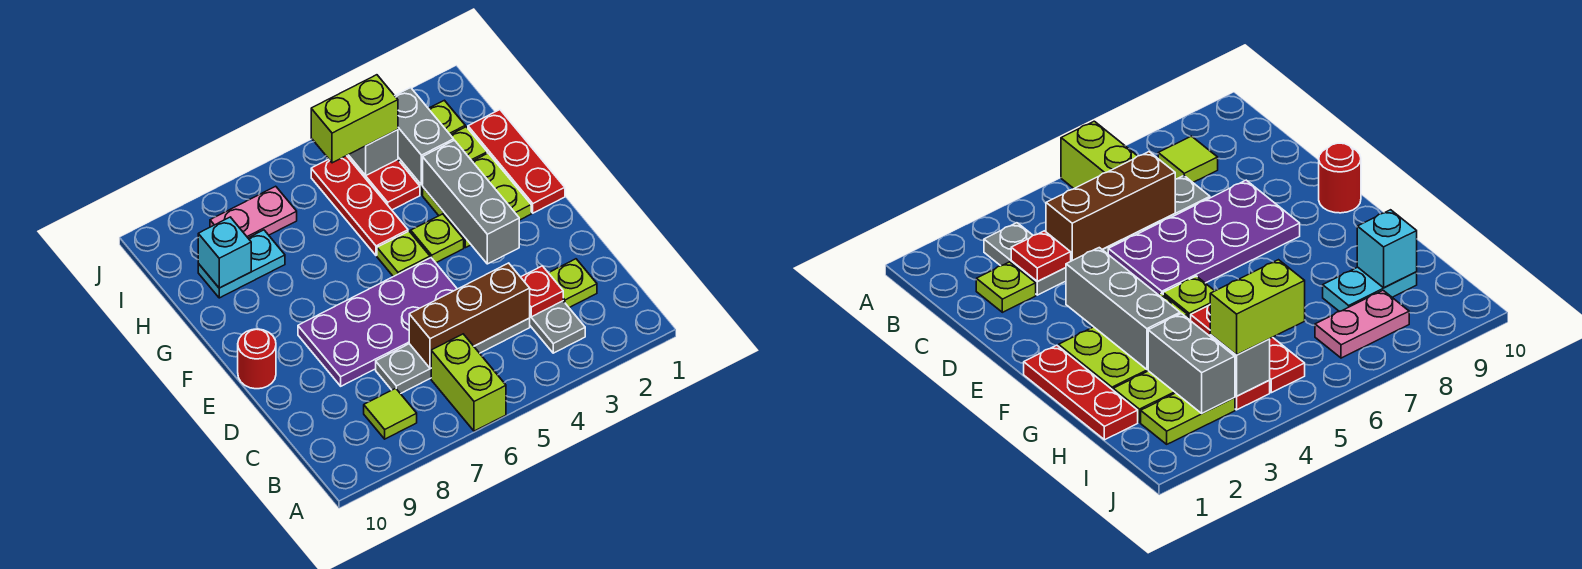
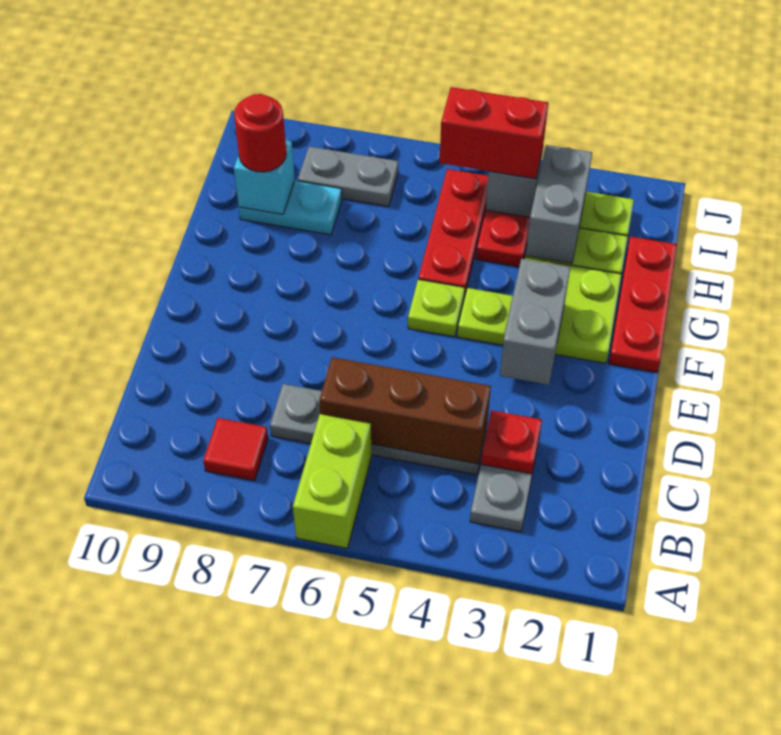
lime 1x1 tile [364,388,417,439] -> red 1x1 tile [203,418,268,481]
lime 1x1 plate [549,259,597,308] -> none
purple 2x4 plate [298,258,457,386] -> none
grey 1x3 brick [422,140,519,264] -> grey 1x2 brick [500,259,570,385]
red 1x1 round brick [238,329,276,389] -> red 1x1 round brick moved to [234,94,286,172]
lime 1x2 brick [311,75,398,163] -> red 1x2 brick [440,87,548,179]
pink 1x2 plate [210,186,297,238] -> grey 1x2 plate [298,147,398,207]

